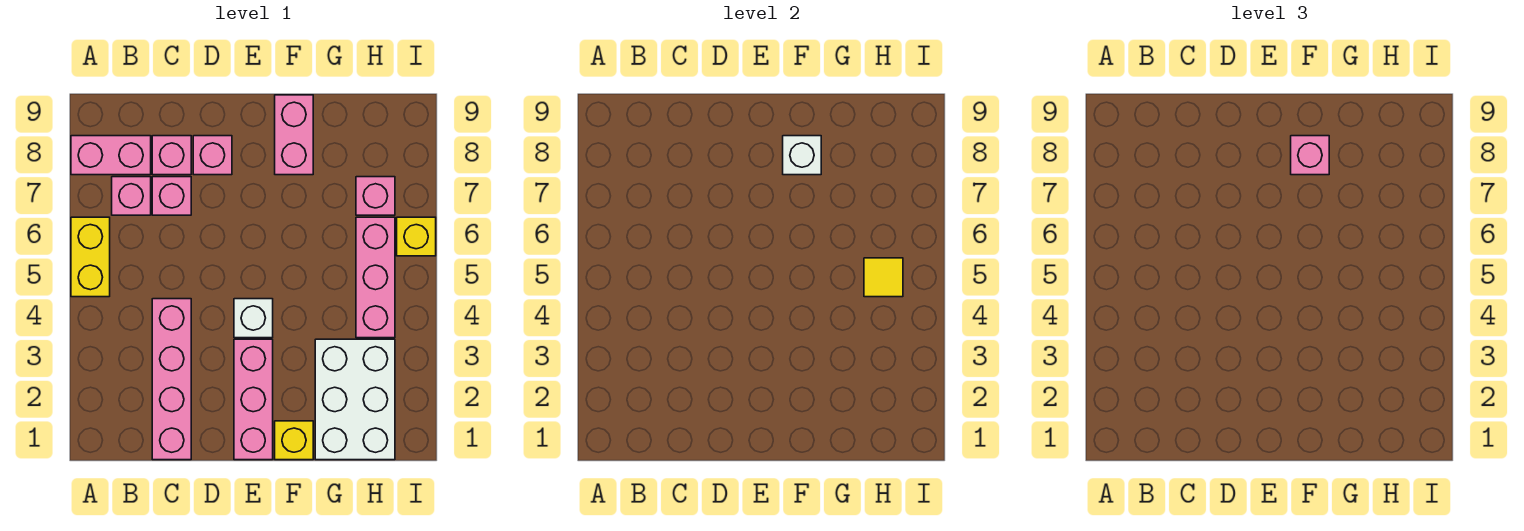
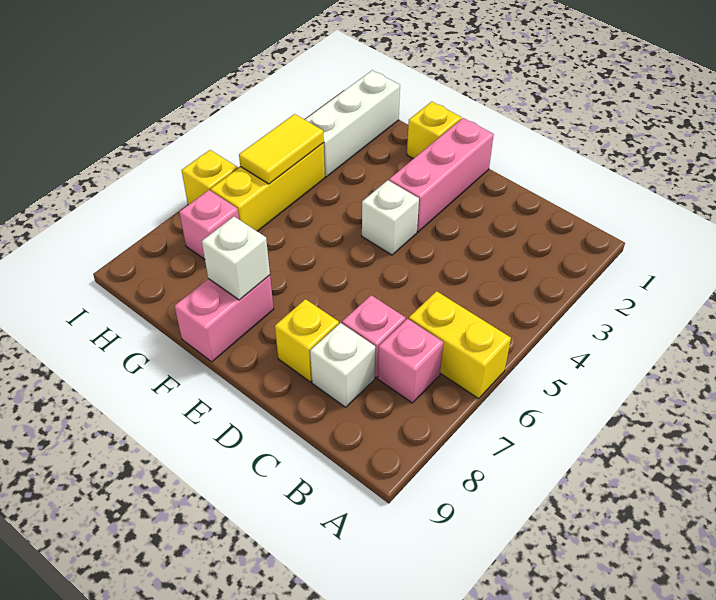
yellow 1x2 brick [71,217,110,297] -> yellow 1x2 brick turned to [409,291,511,399]
pink 1x2 brick [71,136,151,175] -> none
pink 1x4 brick [152,299,191,460] -> none
pink 1x1 brick [152,136,191,175] -> white 1x1 brick [310,323,375,407]
pink 1x1 brick [193,136,232,175] -> yellow 1x1 brick [275,299,339,382]
pink 1x1 brick [1291,136,1329,175] -> none
white 2x3 brick [315,339,395,460] -> white 1x3 brick [305,70,400,177]
pink 1x3 brick [356,217,395,338] -> yellow 1x3 brick [211,143,325,231]
yellow 1x1 tile [864,258,903,297] -> yellow 1x2 tile [239,114,324,184]

